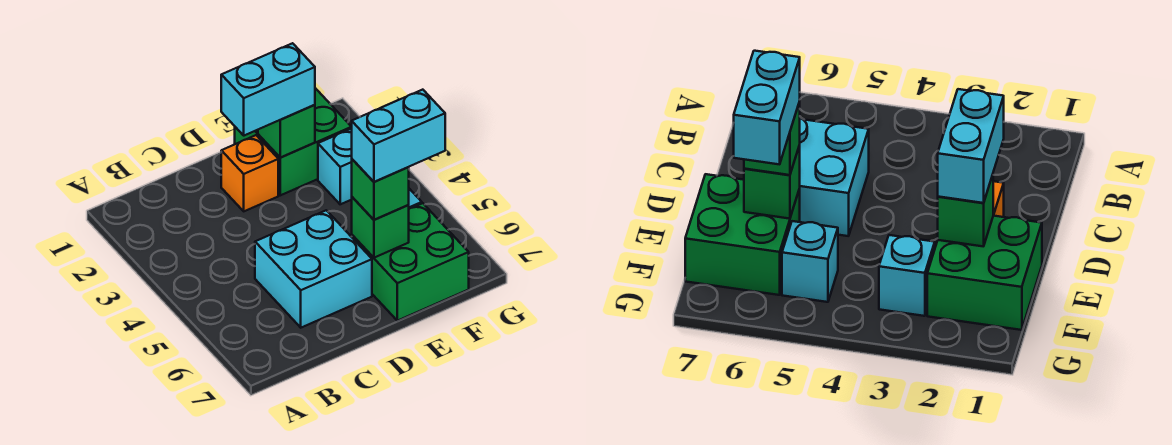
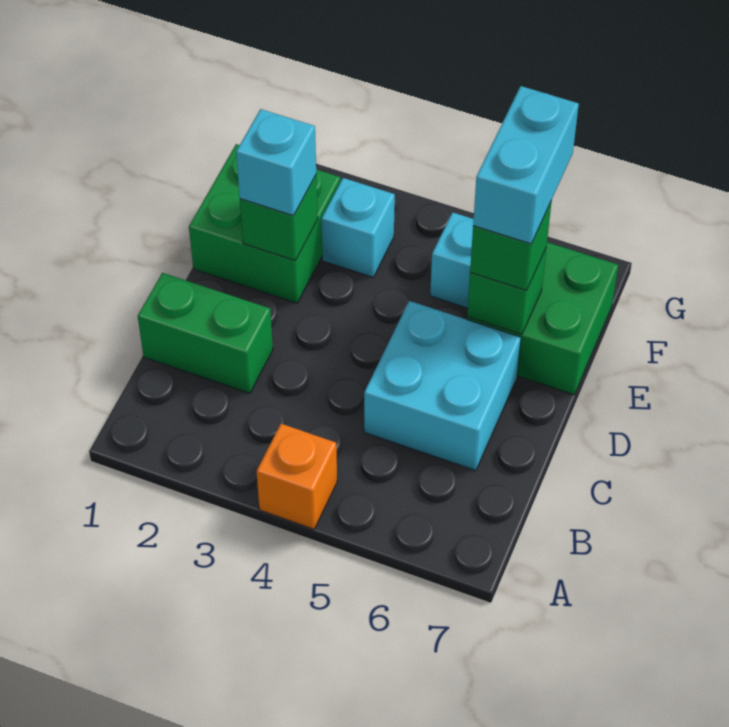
none -> green 1x2 brick [138,273,273,393]
orange 1x1 brick [221,135,278,211] -> orange 1x1 brick moved to [257,424,337,529]
cyan 1x2 brick [221,43,315,136] -> cyan 1x1 brick [236,109,316,216]

